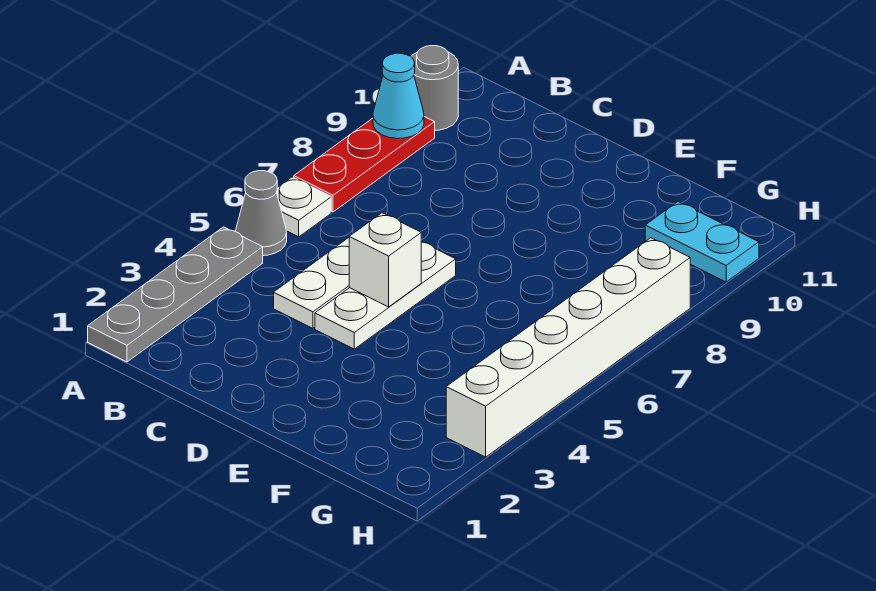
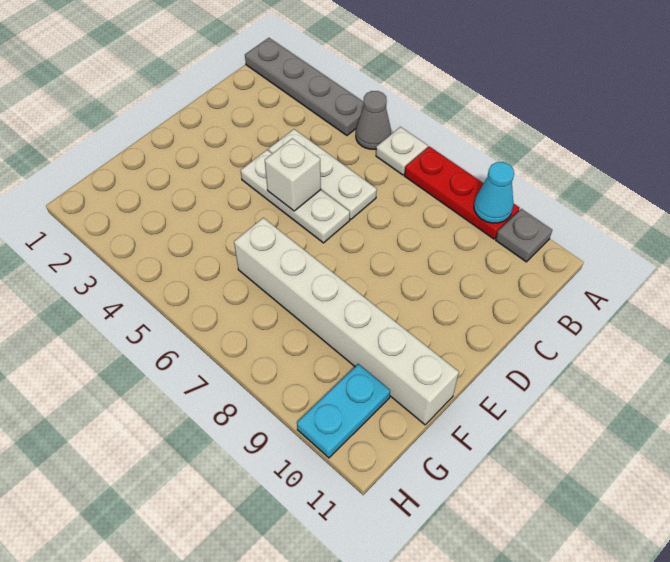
grey 1x1 round brick [411,46,458,130] -> grey 1x1 plate [496,209,552,262]
white 1x6 brick [446,238,690,457] -> white 1x6 brick moved to [234,218,459,425]

